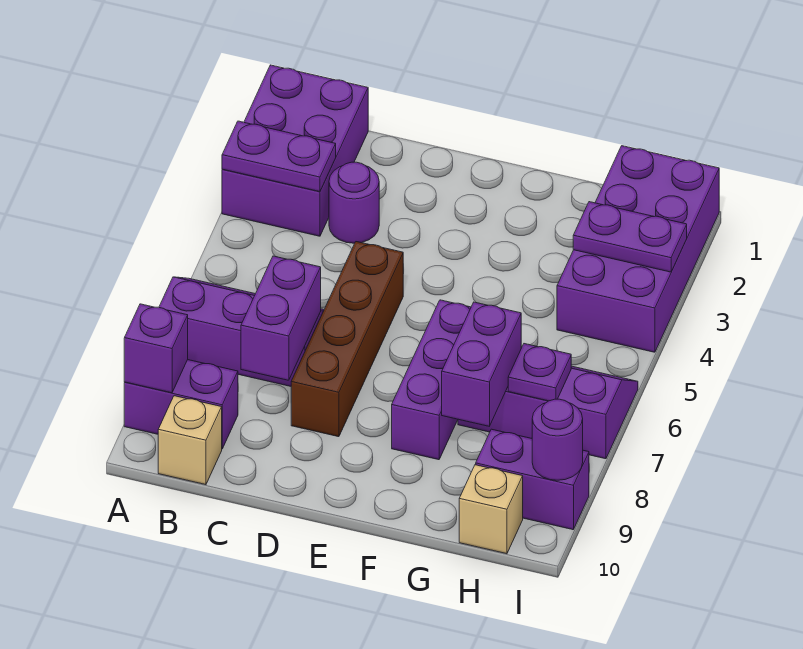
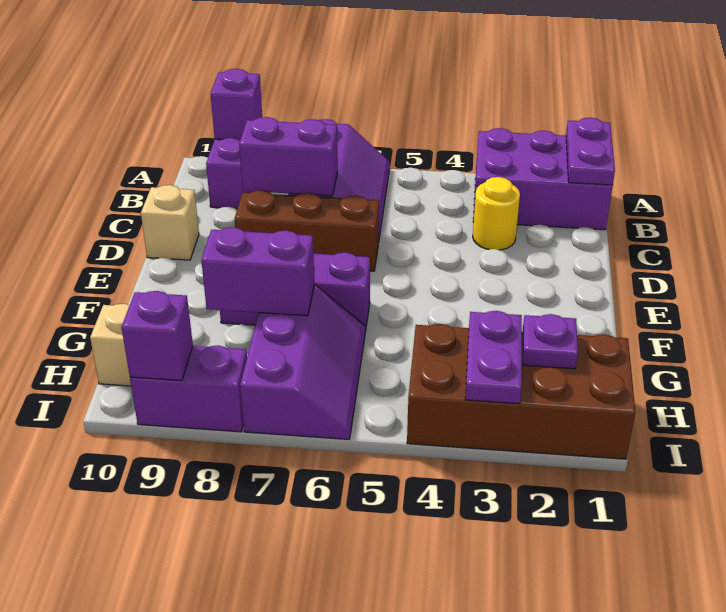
purple 1x2 plate [222,121,336,192] -> purple 1x2 plate moved to [566,118,615,185]
tan 1x1 brick [158,396,222,485] -> tan 1x1 brick moved to [141,185,199,260]
purple 1x1 round brick [329,162,379,243] -> yellow 1x1 round brick [473,177,520,250]
brown 1x4 brick [291,242,403,437] -> brown 1x3 brick [235,190,379,271]
purple 2x4 brick [557,146,719,352] -> brown 2x4 brick [407,324,636,459]
purple 1x1 plate [508,344,571,401] -> purple 1x1 plate moved to [523,314,578,369]
purple 1x2 brick [476,429,589,530] -> purple 1x2 brick turned to [130,345,247,432]
purple 1x1 round brick [532,399,583,480] -> purple 1x1 brick [122,291,193,381]

